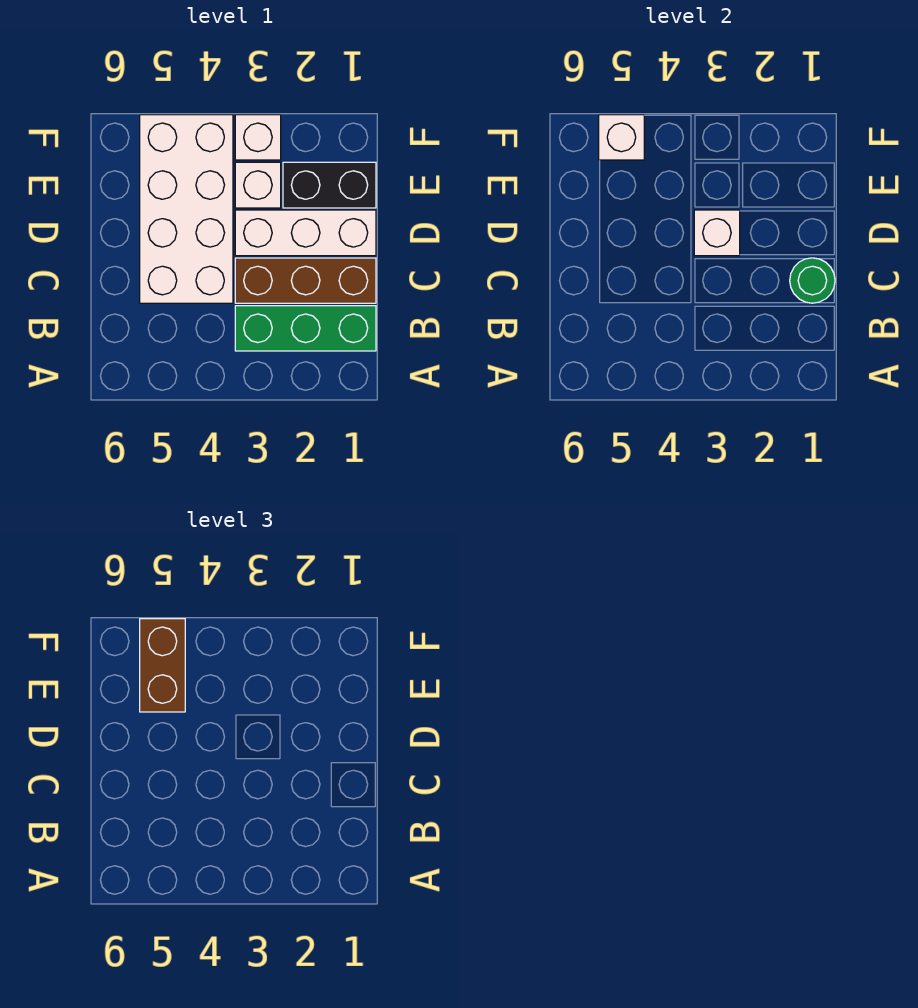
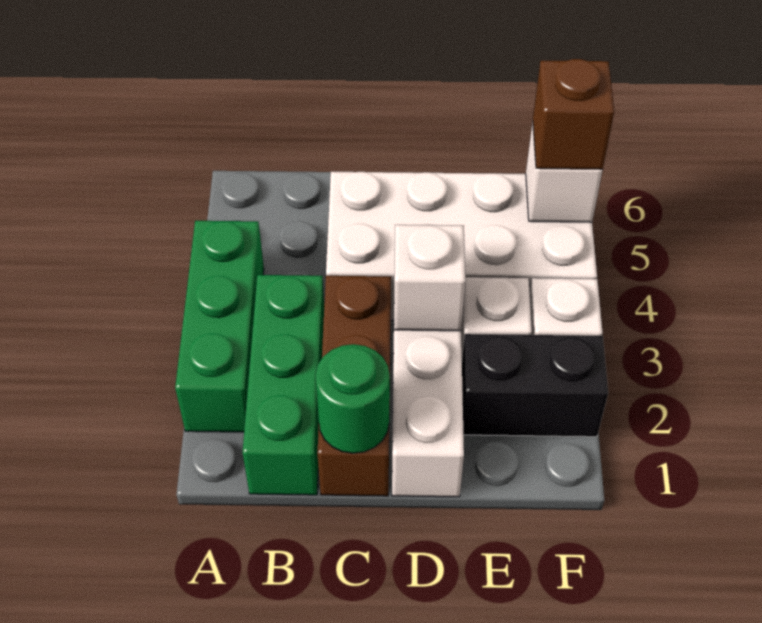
none -> green 1x3 brick [175,221,264,432]
black 1x2 brick [283,162,376,208] -> black 1x2 brick turned to [462,334,608,437]
brown 1x2 brick [140,619,185,712] -> brown 1x1 brick [533,59,614,170]

